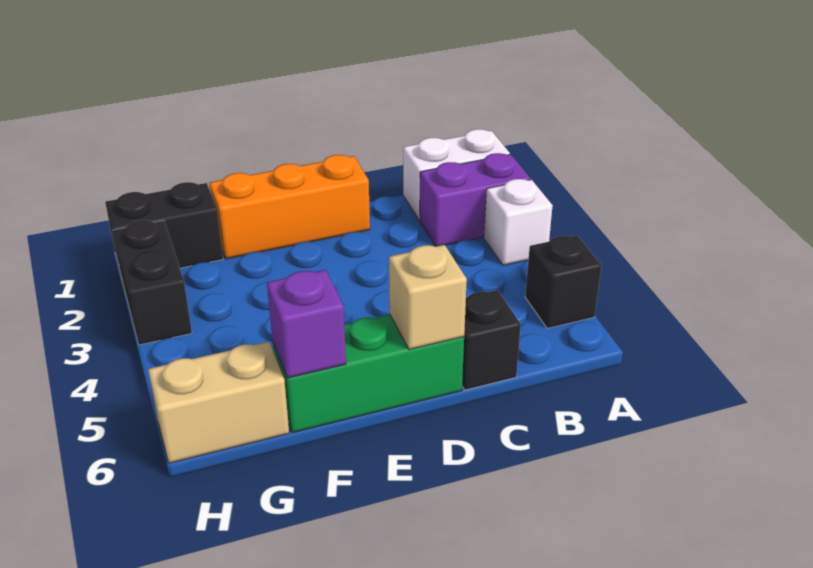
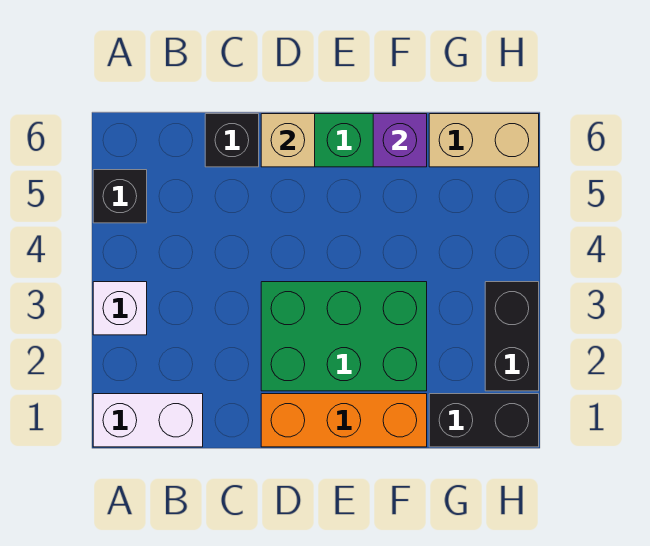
purple 1x2 brick [420,153,531,246] -> none
none -> green 2x3 brick [261,282,427,391]

